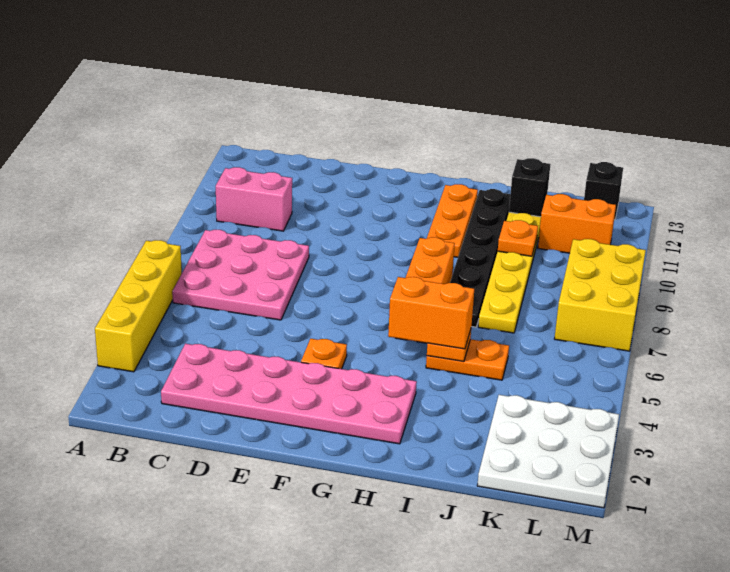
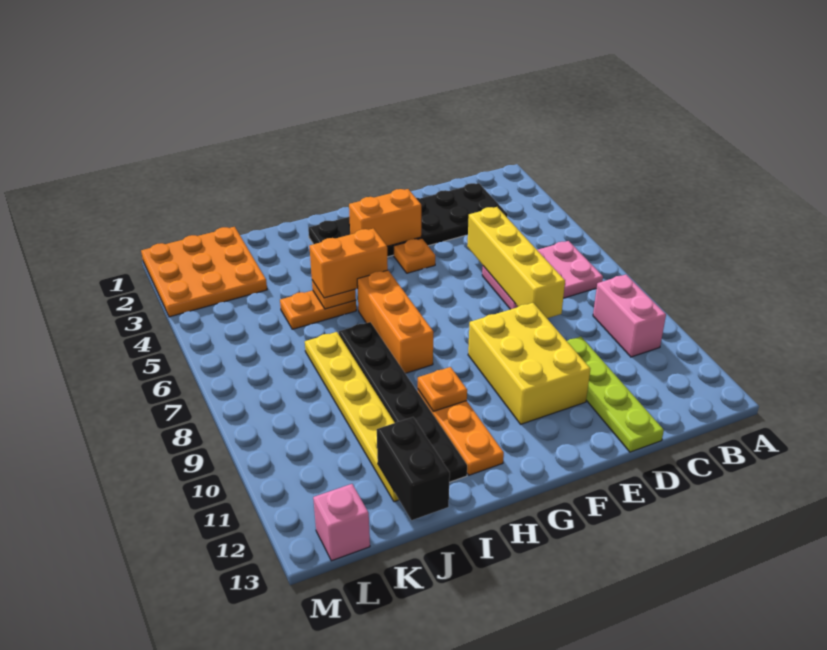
yellow 1x4 brick [95,240,182,372] -> yellow 1x4 brick moved to [467,207,565,318]
pink 3x3 plate [172,230,309,320] -> pink 2x3 plate [482,241,603,309]
pink 1x2 brick [216,167,292,231] -> pink 1x2 brick turned to [593,275,666,357]
pink 2x6 plate [161,344,417,444] -> black 2x6 plate [308,183,508,257]
none -> lime 1x4 plate [567,337,664,452]
orange 1x1 plate [498,220,538,256] -> orange 1x1 plate moved to [418,367,467,411]
black 1x1 brick [509,158,550,217] -> black 1x2 brick [377,417,450,520]
white 3x3 plate [477,395,619,508] -> orange 3x3 plate [141,227,267,317]
orange 1x2 brick [538,194,616,253] -> orange 1x2 brick moved to [349,189,421,246]
yellow 2x3 brick [554,239,646,351] -> yellow 2x3 brick moved to [468,303,590,424]
black 1x1 brick [584,162,623,220] -> pink 1x1 brick [313,484,370,561]

